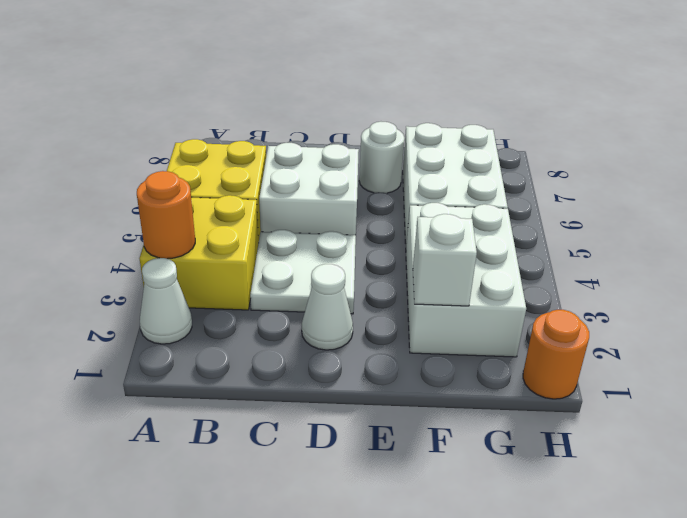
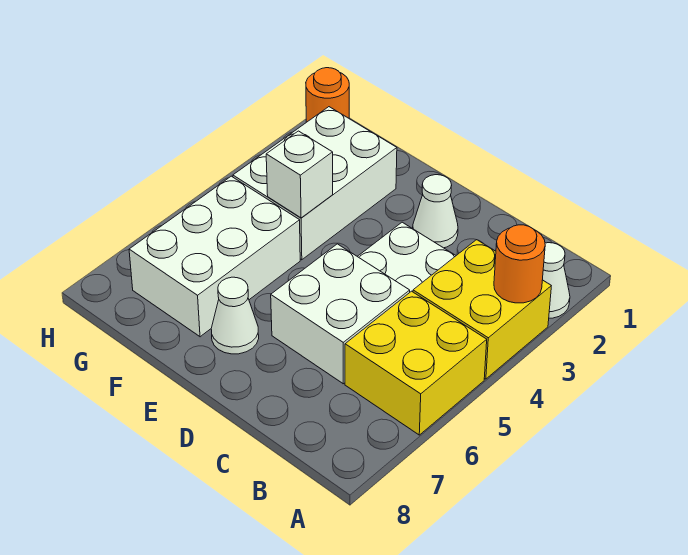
white 1x1 round brick [359,122,404,193] -> white 1x1 cone [211,277,259,354]
white 1x1 brick [413,214,477,306] -> white 1x1 brick moved to [266,131,333,218]

